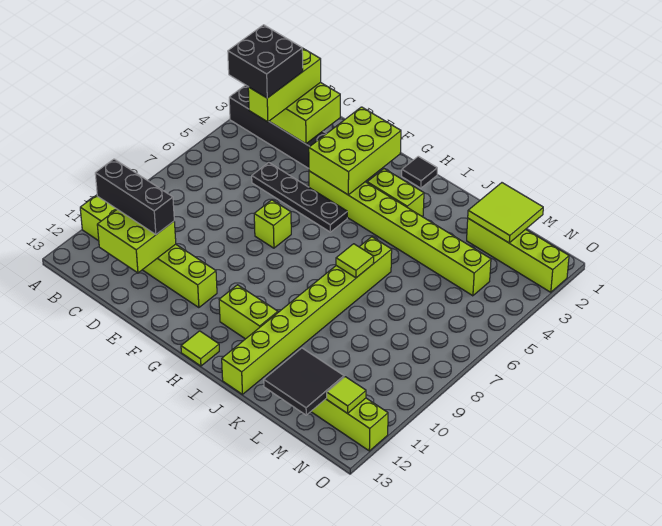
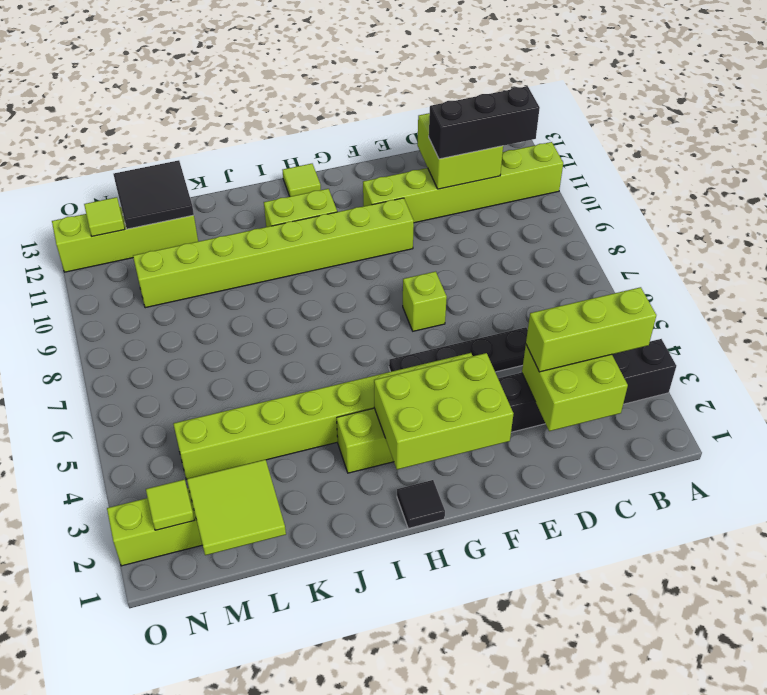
black 2x2 brick [228,25,303,98] -> none
lime 1x3 brick [248,48,321,122] -> lime 1x3 brick turned to [526,287,656,372]
lime 2x3 brick [309,107,401,195] -> lime 2x3 brick turned to [374,353,513,469]
lime 1x8 brick [222,237,392,394] -> lime 1x8 brick turned to [133,198,414,308]
lime 1x1 tile [336,244,374,278] -> lime 1x1 tile moved to [146,479,194,530]

